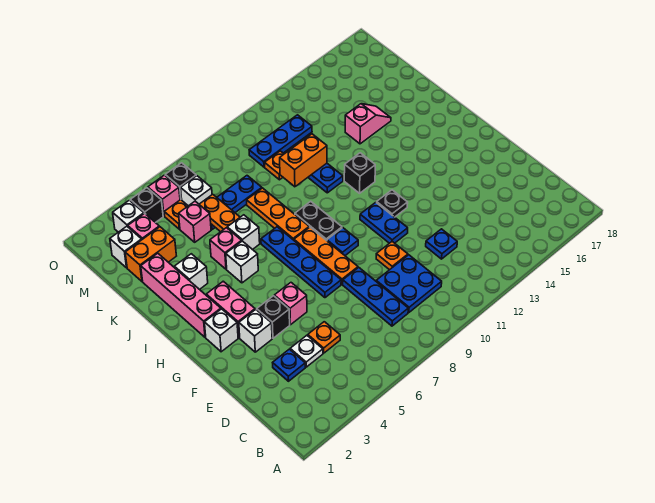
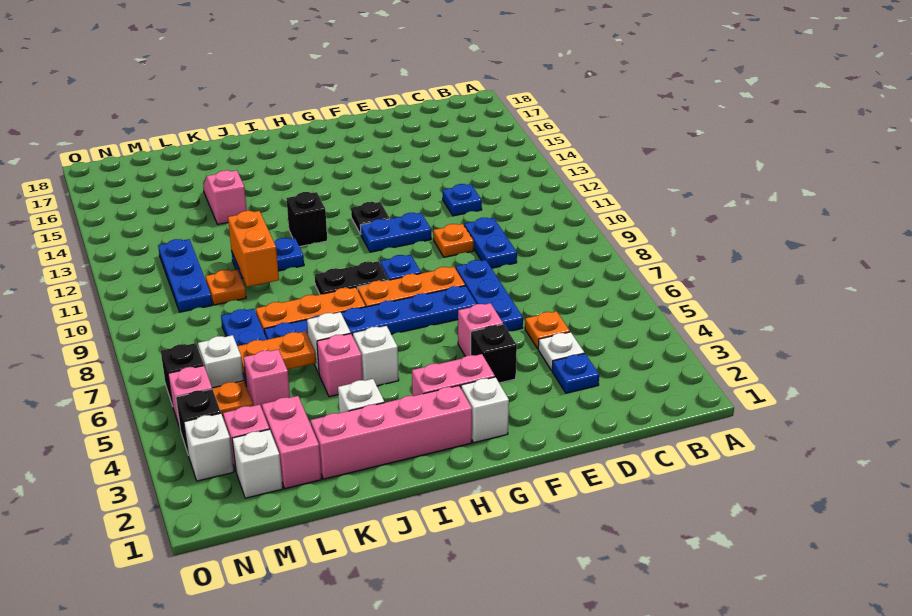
blue 1x3 plate [343,268,408,326] -> blue 1x3 plate turned to [456,260,523,332]
blue 2x2 plate [376,255,442,312] -> blue 1x2 plate [464,218,517,268]
white 1x1 brick [239,310,272,352] -> none
blue 1x4 plate [261,227,341,298] -> blue 1x6 plate [264,286,477,340]
orange 1x2 brick [125,227,176,281] -> pink 1x2 brick [262,396,322,489]

